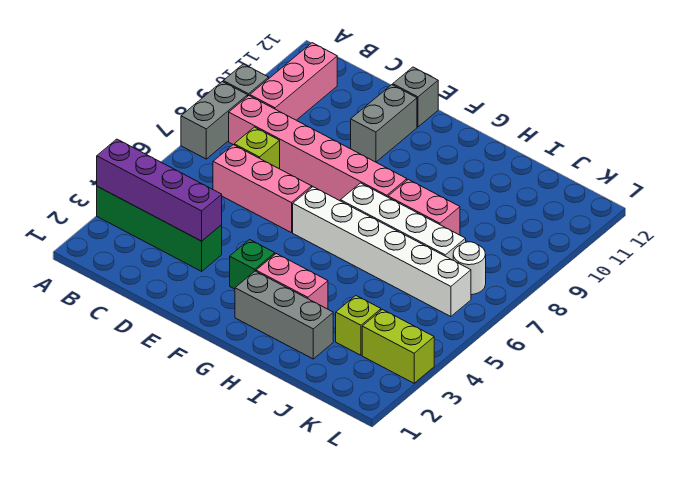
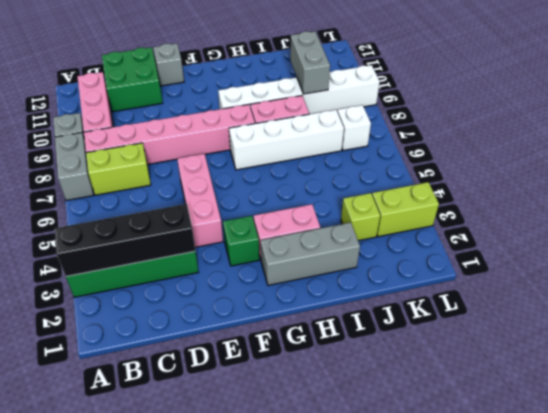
purple 1x4 brick [97,139,222,241] -> black 1x4 brick [55,204,195,276]
pink 1x3 brick [213,145,312,233] -> pink 1x3 brick turned to [177,154,223,247]
lime 1x1 brick [234,127,280,169] -> lime 1x2 brick [86,143,151,195]
none -> green 2x2 brick [102,47,163,112]
grey 1x2 brick [351,85,417,162] -> grey 1x2 brick moved to [290,31,330,94]
white 1x6 brick [293,187,471,317] -> white 1x6 brick moved to [218,65,380,114]
white 1x1 round brick [453,242,486,295] -> white 1x1 brick [337,105,371,151]

